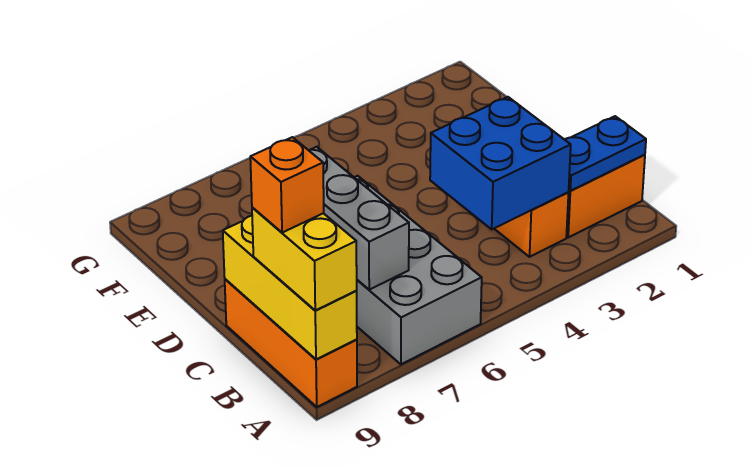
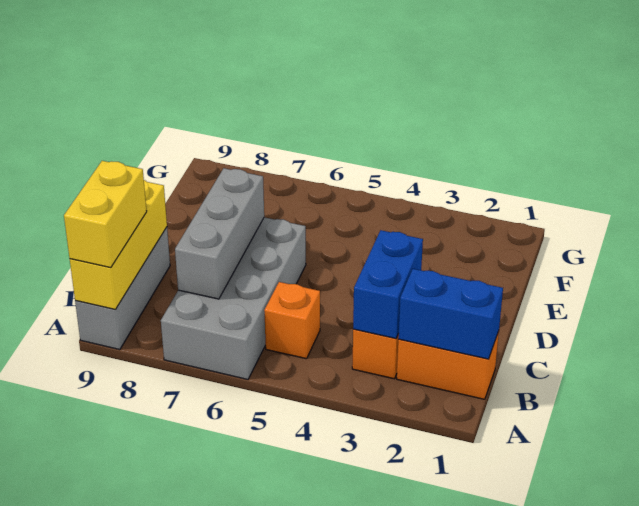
orange 1x3 brick [225,279,357,407] -> grey 1x3 brick [75,227,170,350]
blue 1x2 plate [564,116,646,191] -> blue 1x2 brick [398,269,503,359]
blue 2x2 brick [430,97,571,229] -> blue 1x2 brick [353,230,423,339]
orange 1x1 brick [250,137,324,233] -> orange 1x1 brick moved to [264,282,320,359]

